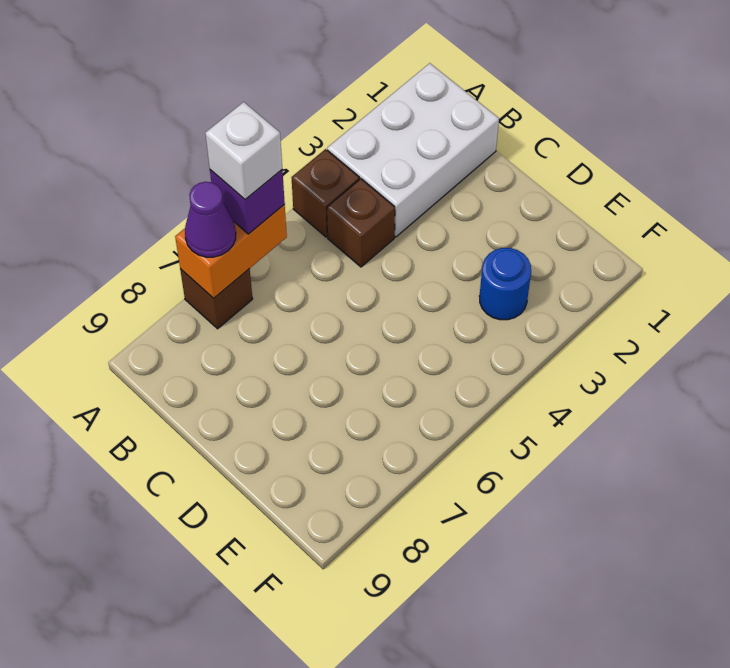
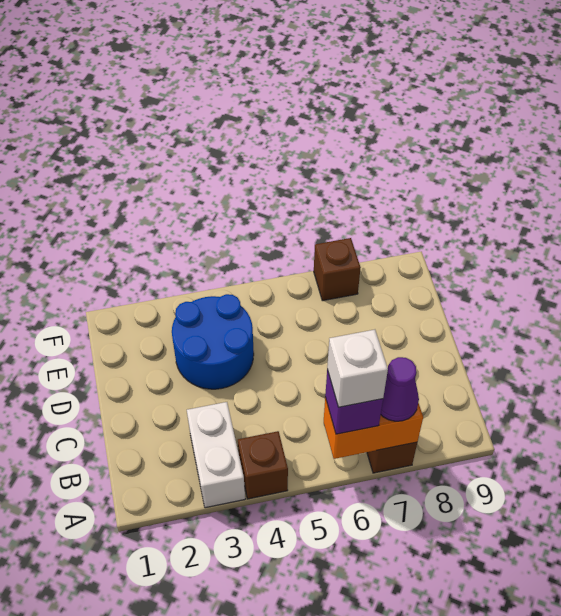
white 2x3 brick [327,63,499,237] -> white 1x2 brick [187,402,245,508]
brown 1x1 brick [327,179,395,267] -> brown 1x1 brick moved to [314,238,361,301]
blue 1x1 round brick [479,248,531,320] -> blue 2x2 round brick [172,294,254,389]

